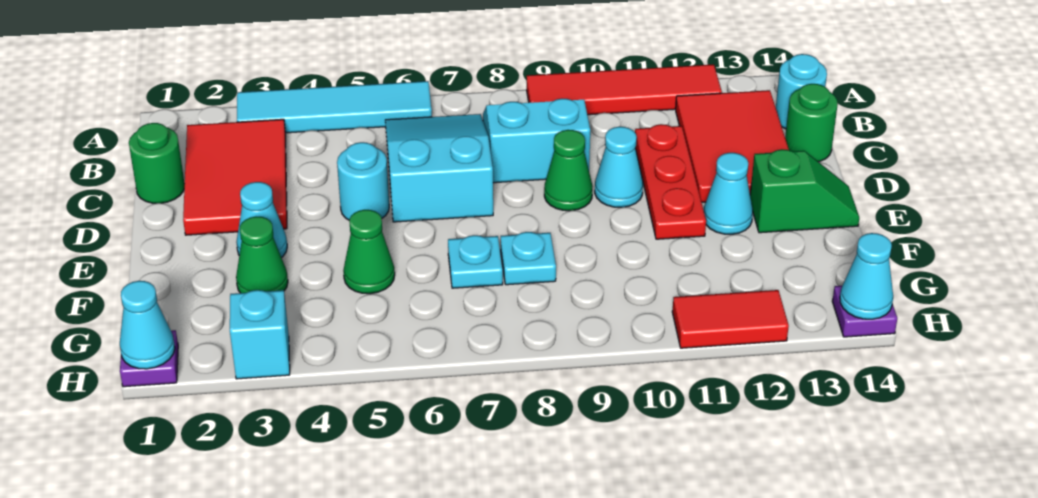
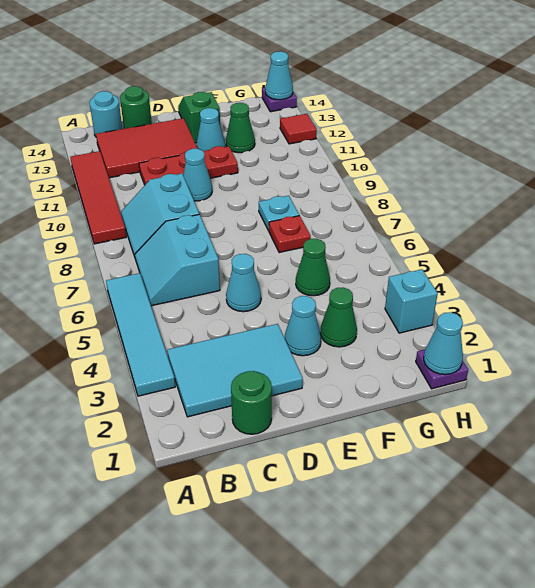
red 2x3 tile [183,119,287,235] -> cyan 2x3 tile [167,324,303,417]
cyan 2x3 slope [385,114,493,222] -> cyan 2x2 slope [135,214,220,306]
cyan 1x1 round brick [337,142,389,220] -> cyan 1x1 cone [226,254,261,312]
green 1x1 cone [544,130,592,211] -> green 1x1 cone moved to [226,103,255,153]
cyan 1x1 plate [448,235,503,288] -> red 1x1 plate [269,216,311,253]
red 1x2 tile [672,290,789,348] -> red 1x1 tile [280,114,317,144]

